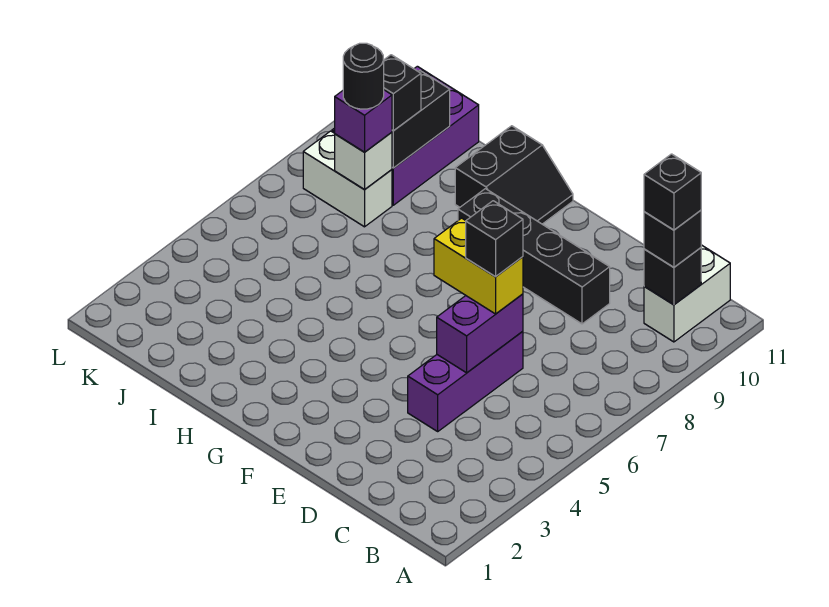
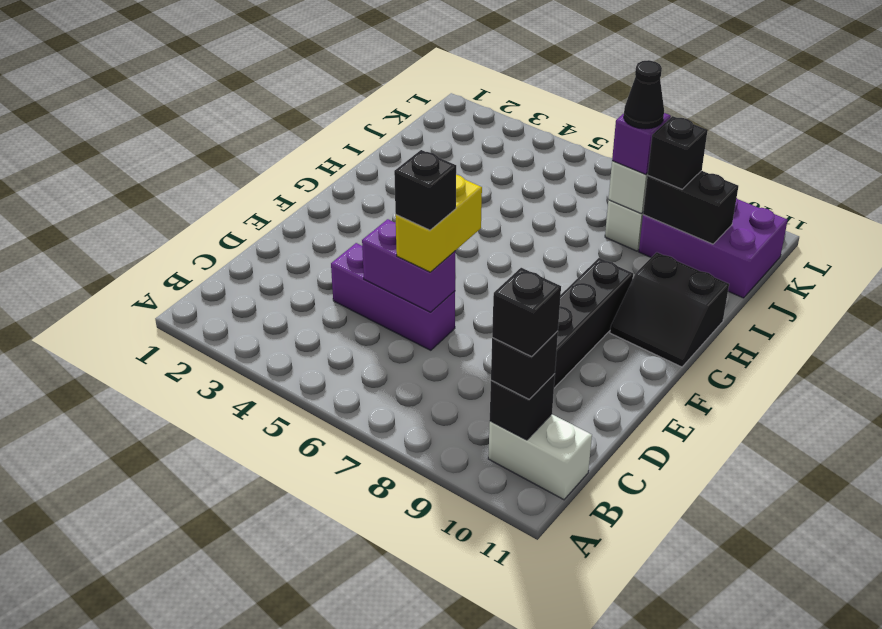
black 1x1 round brick [343,43,384,109] -> black 1x1 cone [624,60,664,129]

